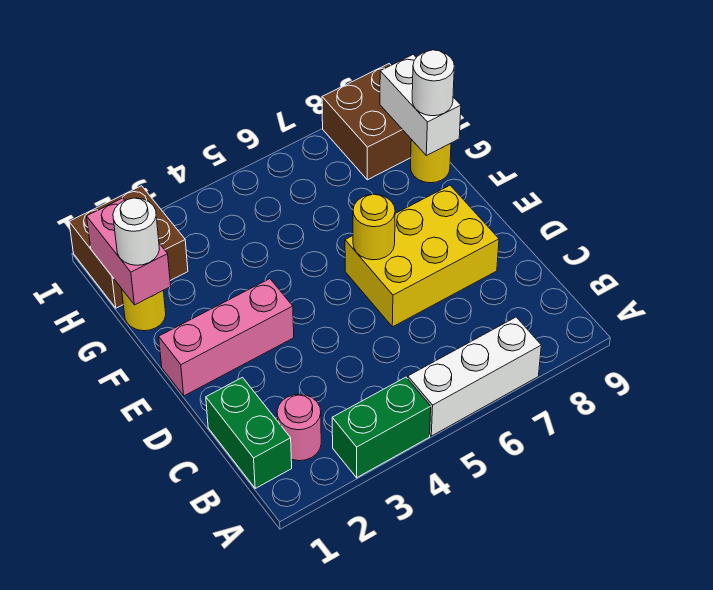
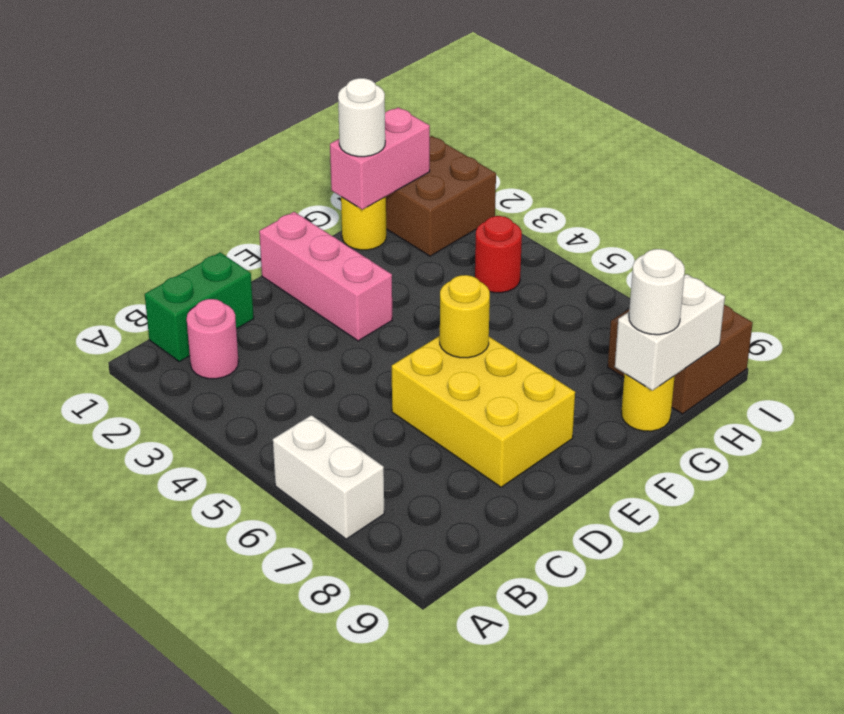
green 1x2 brick [332,377,431,478] -> none
white 1x3 brick [408,317,541,436] -> white 1x2 brick [273,415,384,539]
none -> red 1x1 round brick [475,216,522,293]

